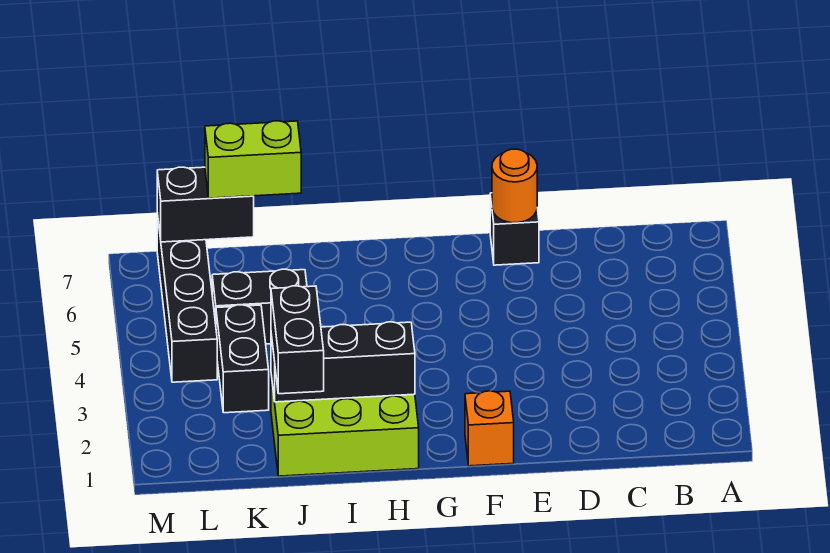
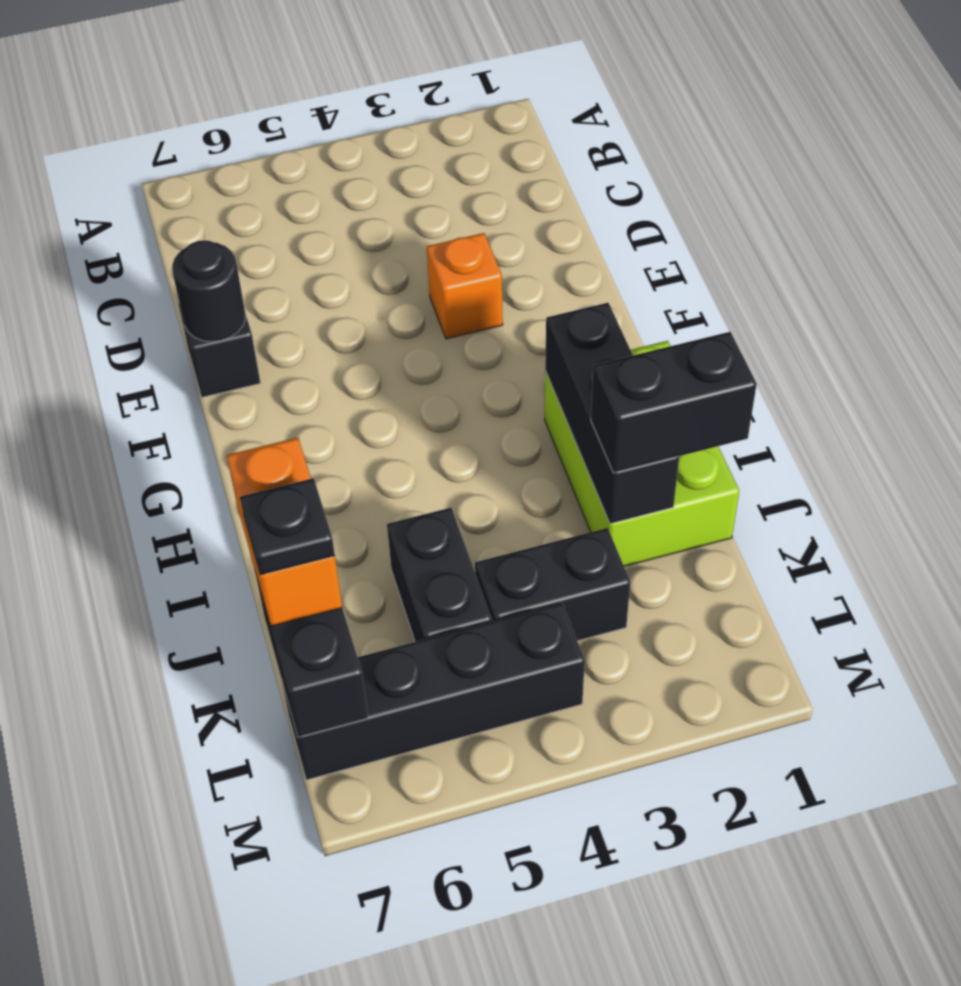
orange 1x1 round brick [492,149,537,223] -> black 1x1 round brick [172,240,245,342]
orange 1x1 brick [465,391,514,466] -> orange 1x1 brick moved to [427,233,503,339]
lime 1x2 brick [205,121,301,198] -> orange 1x2 brick [227,438,342,626]
none -> black 1x1 plate [240,478,335,575]

